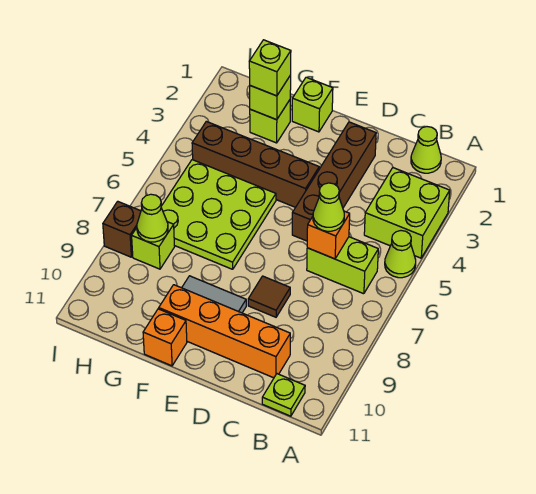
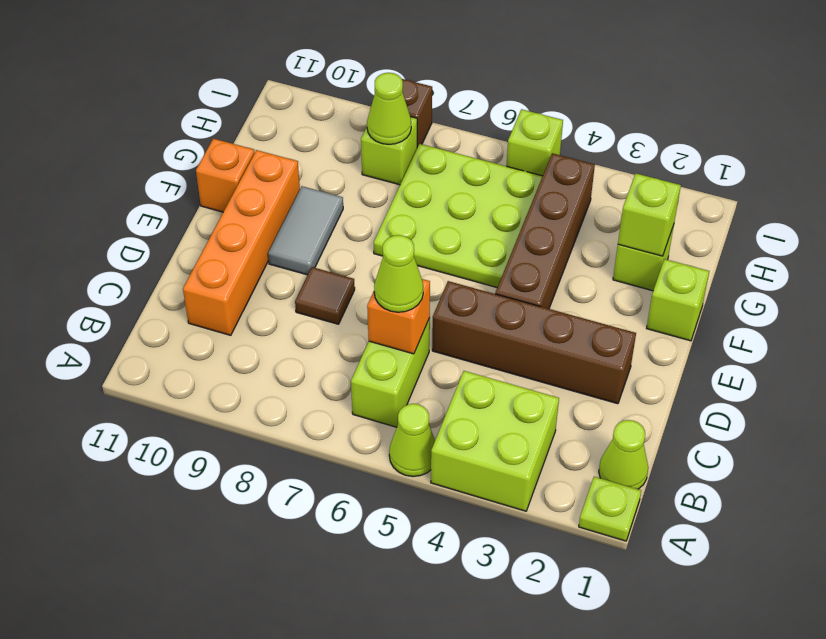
lime 1x1 plate [262,374,305,416] -> lime 1x1 plate moved to [579,477,641,541]
lime 1x1 brick [249,40,291,96] -> lime 1x1 brick moved to [507,109,563,176]

